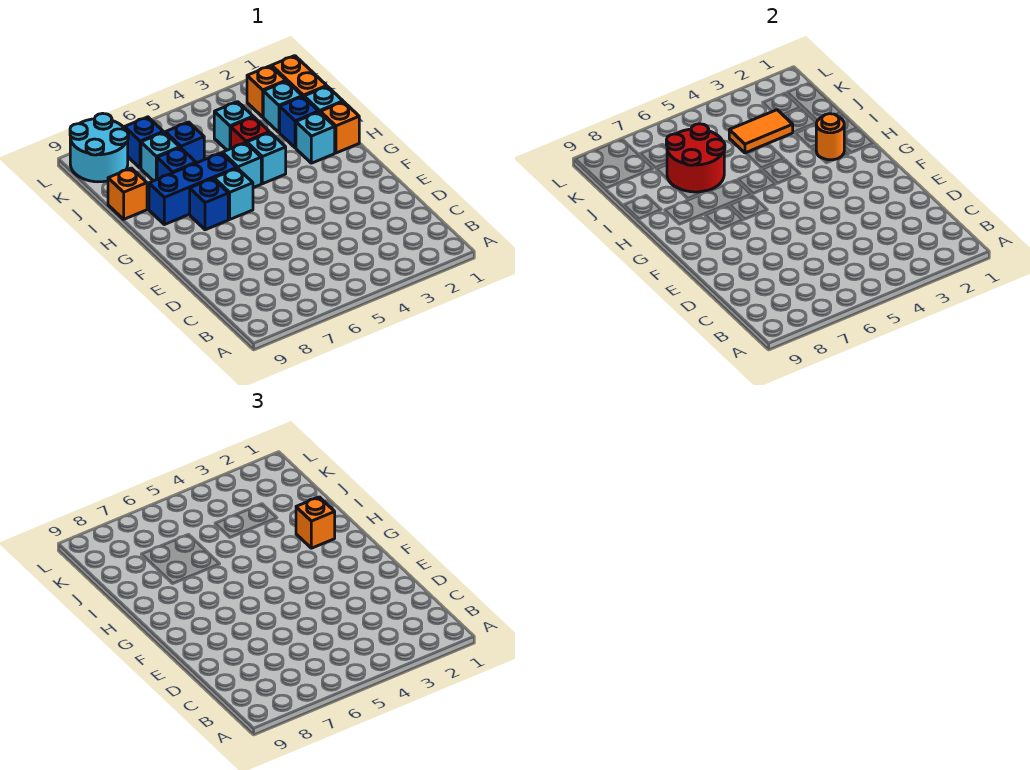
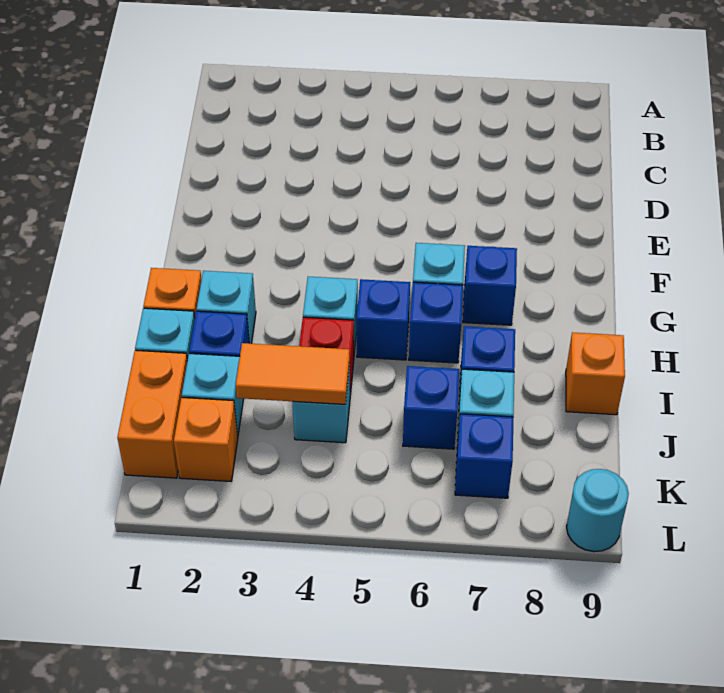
orange 1x1 round brick [816,114,844,160] -> none
orange 1x1 brick [296,497,335,548] -> none
cyan 1x1 brick [222,143,261,188] -> blue 1x1 brick [356,279,410,360]
blue 1x3 brick [149,153,237,225] -> blue 1x1 brick [409,282,463,363]
red 2x2 round brick [666,124,725,192] -> none
cyan 2x2 round brick [70,113,128,182] -> cyan 1x1 round brick [566,469,629,552]

